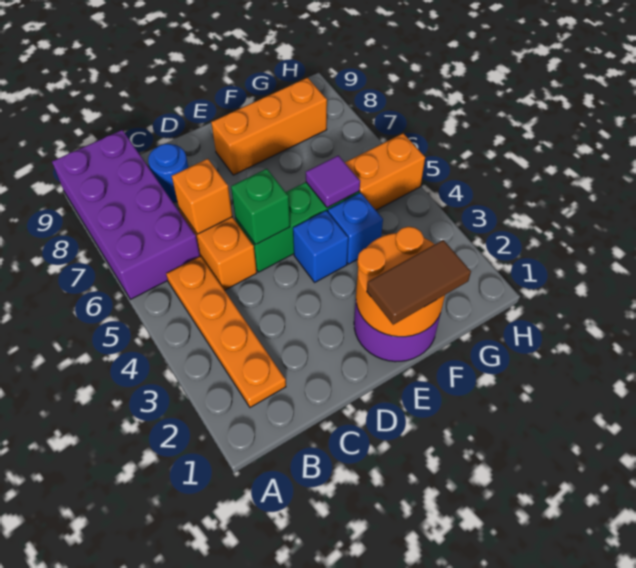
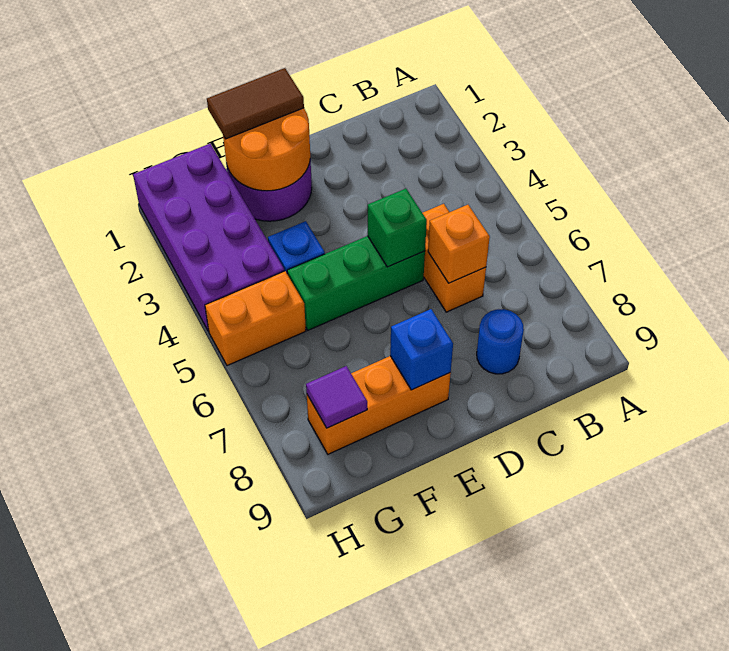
purple 2x4 brick [52,130,200,299] -> purple 2x4 brick moved to [133,144,284,331]
orange 1x4 plate [166,256,286,407] -> none
blue 1x1 brick [293,211,348,282] -> blue 1x1 brick moved to [390,309,453,390]
purple 1x1 tile [306,155,360,208] -> purple 1x1 tile moved to [306,366,367,428]

